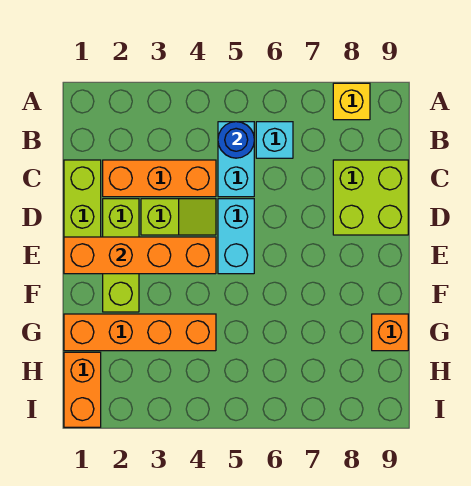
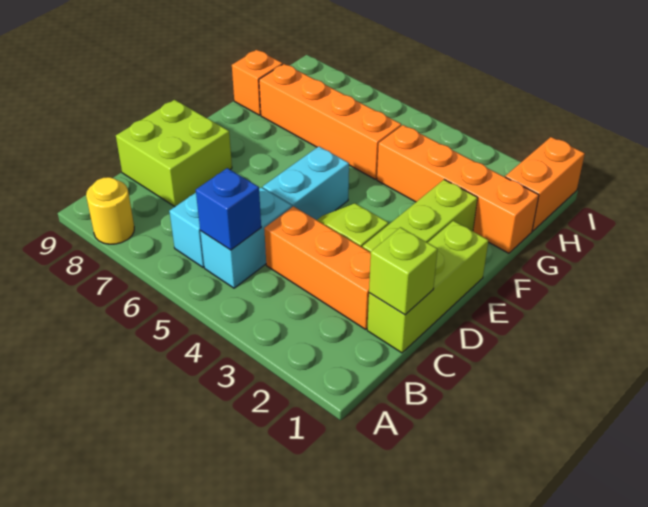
yellow 1x1 brick [333,83,370,120] -> yellow 1x1 round brick [86,177,134,244]
blue 1x1 round brick [218,122,254,158] -> blue 1x1 brick [196,168,261,250]
none -> lime 1x1 brick [369,227,438,315]
orange 1x4 brick [64,237,216,274] -> orange 1x4 brick moved to [259,64,401,179]

